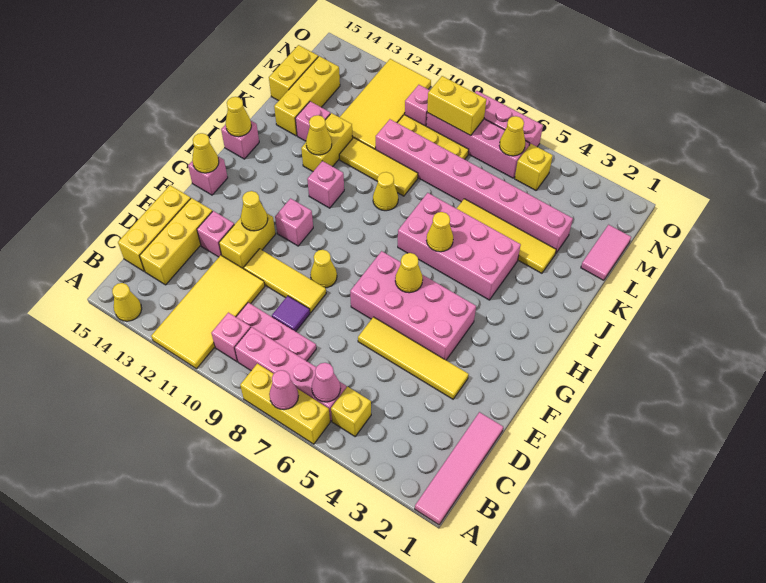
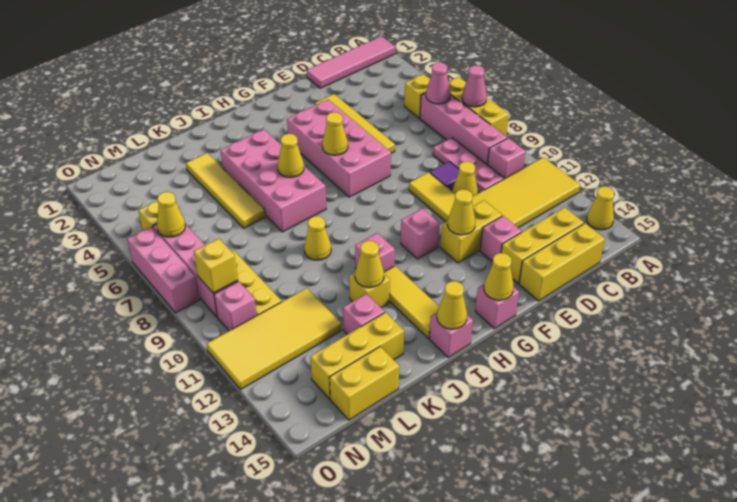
yellow 1x1 cone [310,250,337,288] -> yellow 1x1 cone moved to [452,162,478,196]
yellow 1x2 brick [301,113,353,171] -> yellow 1x1 brick [349,272,390,308]
yellow 1x3 tile [339,138,418,196] -> yellow 1x3 tile moved to [384,266,439,338]
pink 1x2 tile [581,225,631,280] -> none
pink 1x8 brick [376,119,573,254] -> none
yellow 1x2 brick [427,76,486,135] -> yellow 1x1 brick [194,239,238,293]

